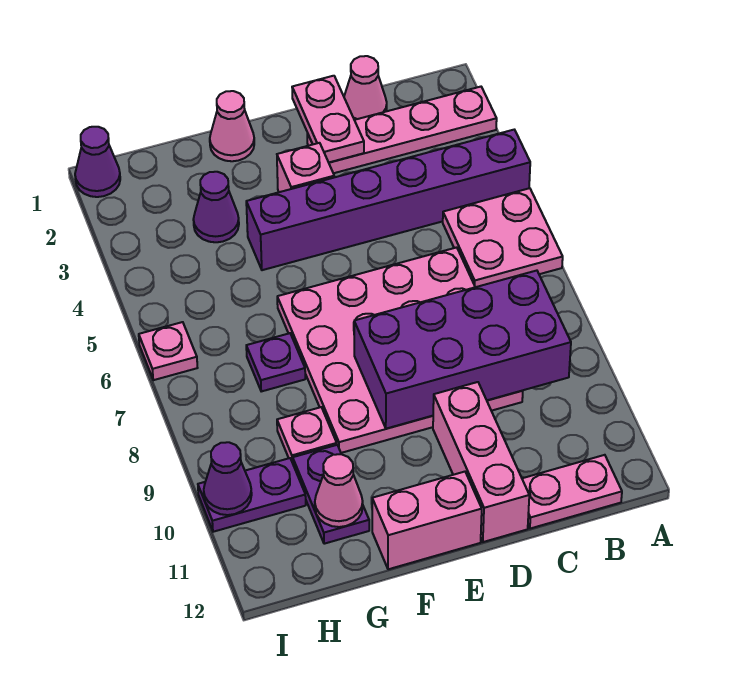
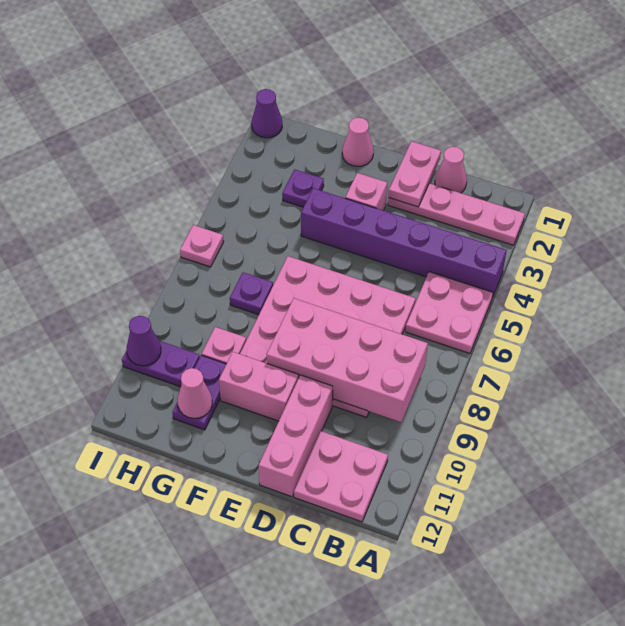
purple 2x4 brick [354,271,571,429] -> pink 2x4 brick [267,298,428,422]
pink 1x2 plate [522,455,622,529] -> pink 2x2 plate [294,431,388,522]
pink 1x2 brick [372,472,482,569] -> pink 1x2 brick moved to [219,352,299,421]
purple 1x1 cone [193,172,239,242] -> purple 1x1 plate [282,169,324,207]

